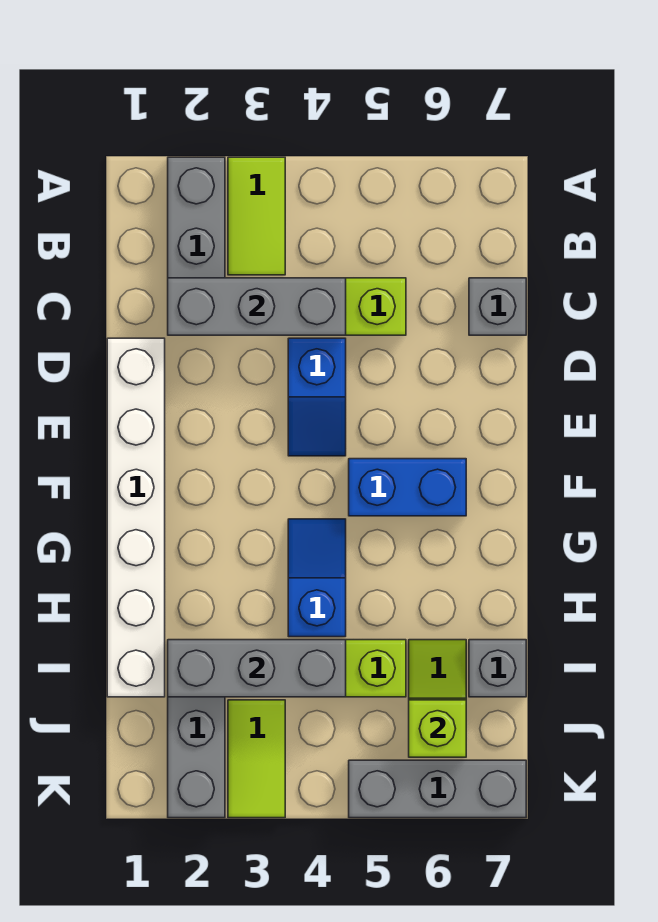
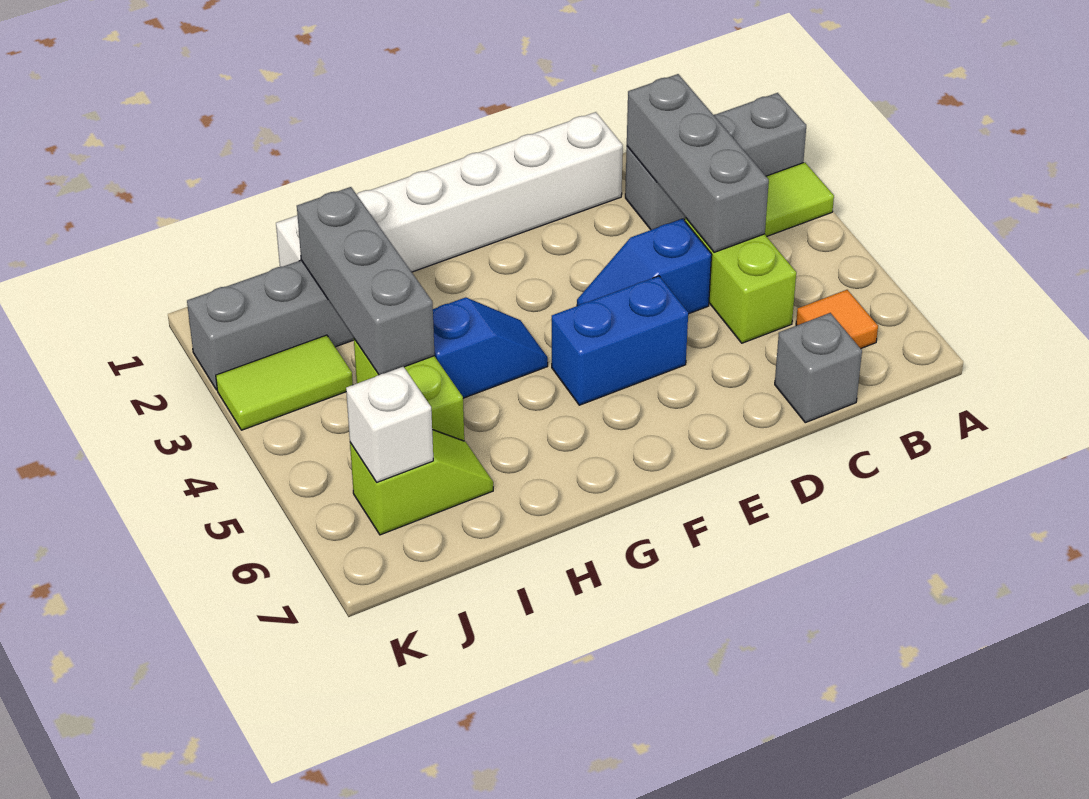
none -> orange 1x1 tile [796,290,878,349]
blue 1x2 brick [349,459,466,516] -> blue 1x2 brick turned to [552,276,688,405]
grey 1x1 brick [469,640,526,697] -> none
lime 1x1 brick [409,700,466,757] -> white 1x1 brick [346,367,433,482]
grey 1x3 brick [349,760,526,818] -> none

